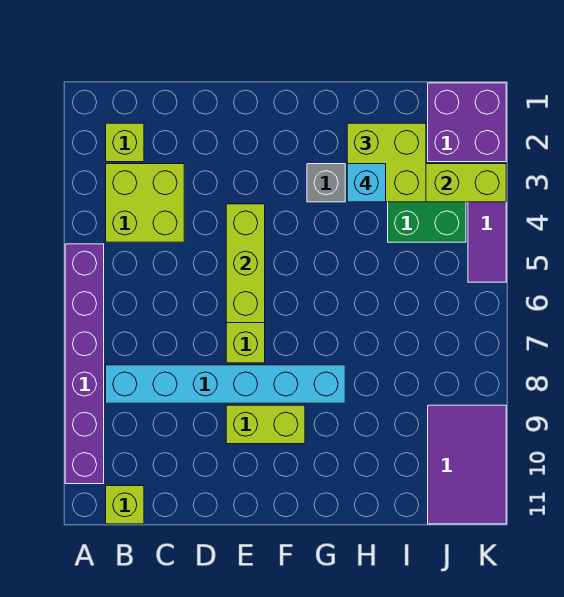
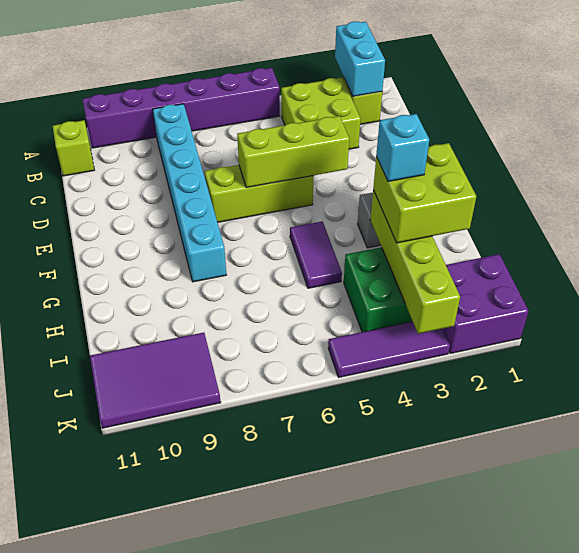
none -> cyan 1x2 brick [335,22,385,96]
lime 1x2 brick [226,405,305,444] -> none
none -> purple 1x2 tile [290,221,342,288]

